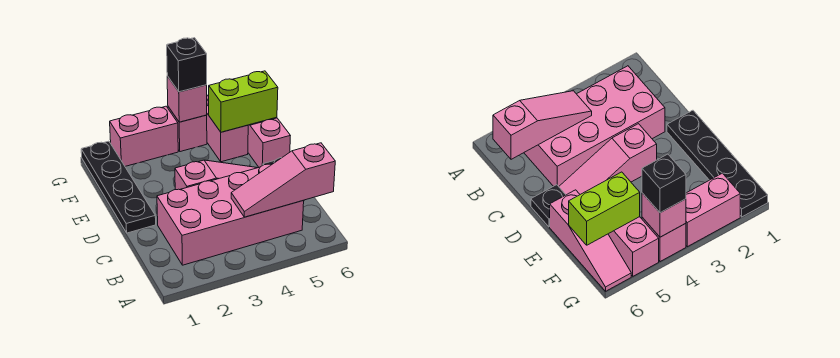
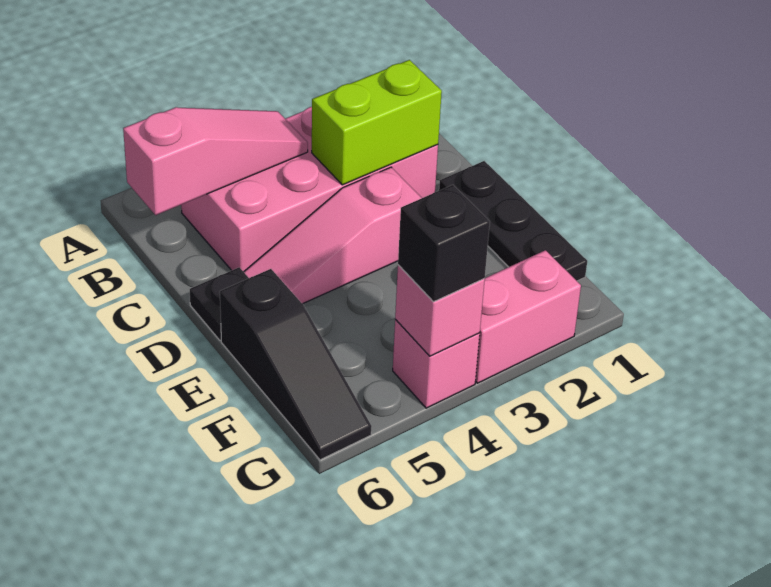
black 1x4 plate [81,141,156,233] -> black 1x3 plate [439,161,587,281]
pink 1x3 slope [248,118,290,167] -> black 1x3 slope [220,269,372,460]
pink 1x2 brick [207,94,248,162] -> none
lime 1x2 brick [209,71,278,132] -> lime 1x2 brick moved to [312,60,442,185]

